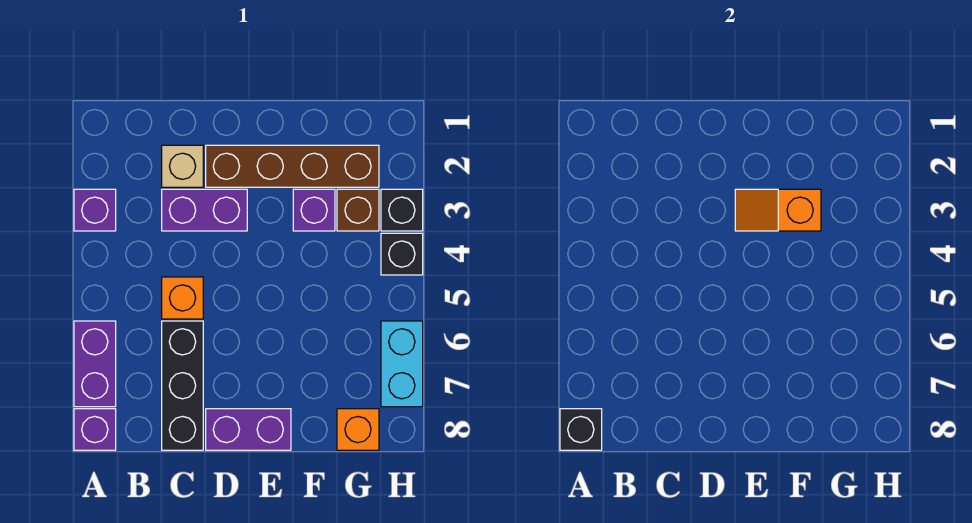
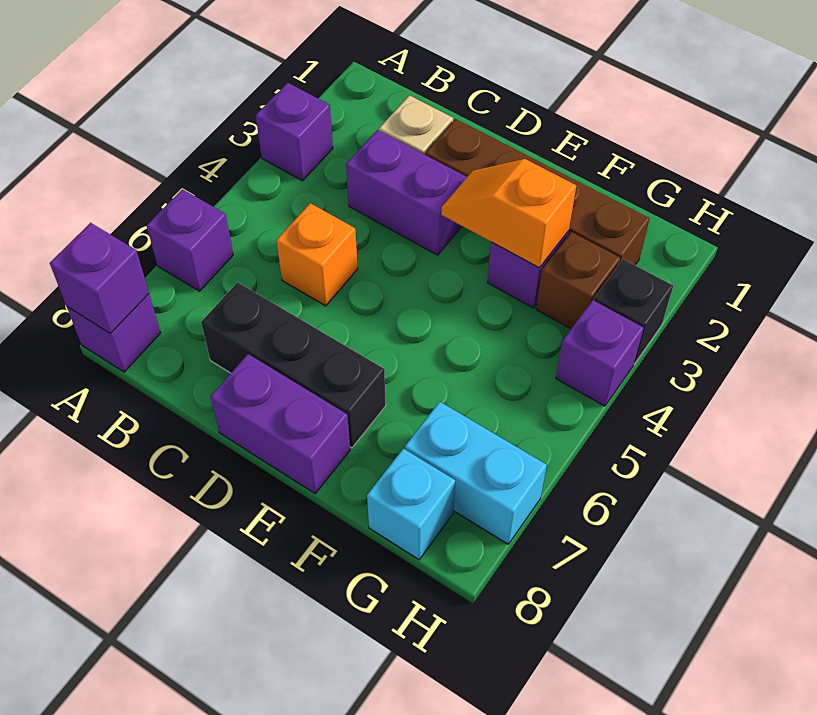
purple 1x2 brick [74,321,116,407] -> purple 1x1 brick [147,189,233,291]
black 1x1 brick [560,409,602,450] -> purple 1x1 brick [50,223,149,333]
black 1x3 brick [162,321,203,450] -> black 1x3 brick turned to [201,282,386,448]
orange 1x1 brick [337,409,379,450] -> cyan 1x1 brick [367,449,455,560]
black 1x1 brick [381,233,423,275] -> purple 1x1 brick [556,300,643,406]
cyan 1x2 brick [381,321,423,407] -> cyan 1x2 brick turned to [405,402,547,544]

